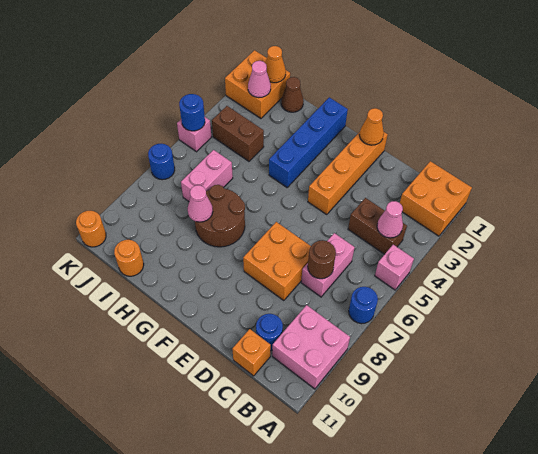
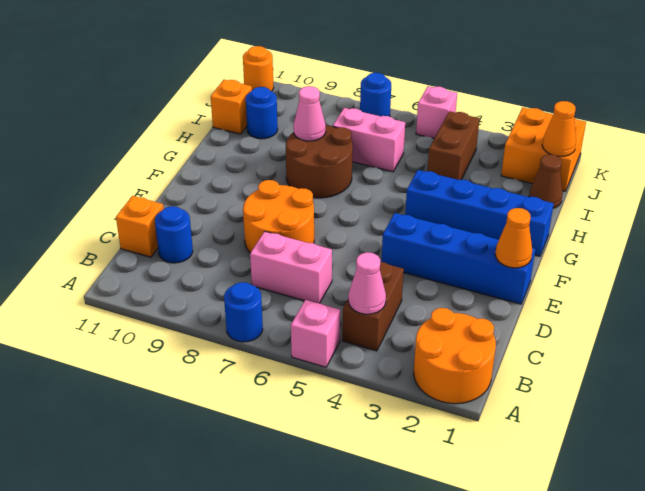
orange 2x2 brick [400,161,472,236] -> orange 2x2 round brick [414,308,496,404]
pink 2x2 brick [272,305,350,389] -> none
brown 1x1 round brick [308,240,336,279] -> none
orange 2x2 brick [243,222,311,301] -> orange 2x2 round brick [243,180,314,253]
orange 1x4 brick [308,132,388,215] -> blue 1x4 brick [382,213,535,304]
orange 1x1 round brick [114,240,144,276] -> orange 1x1 brick [211,80,252,134]
pink 1x1 cone [248,61,271,98] -> none
blue 1x1 round brick [179,94,205,131] -> blue 1x1 round brick moved to [246,87,278,139]

